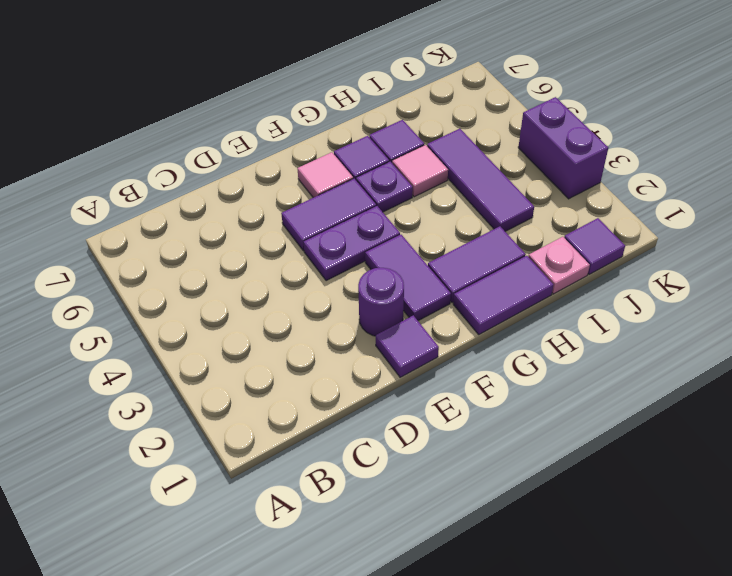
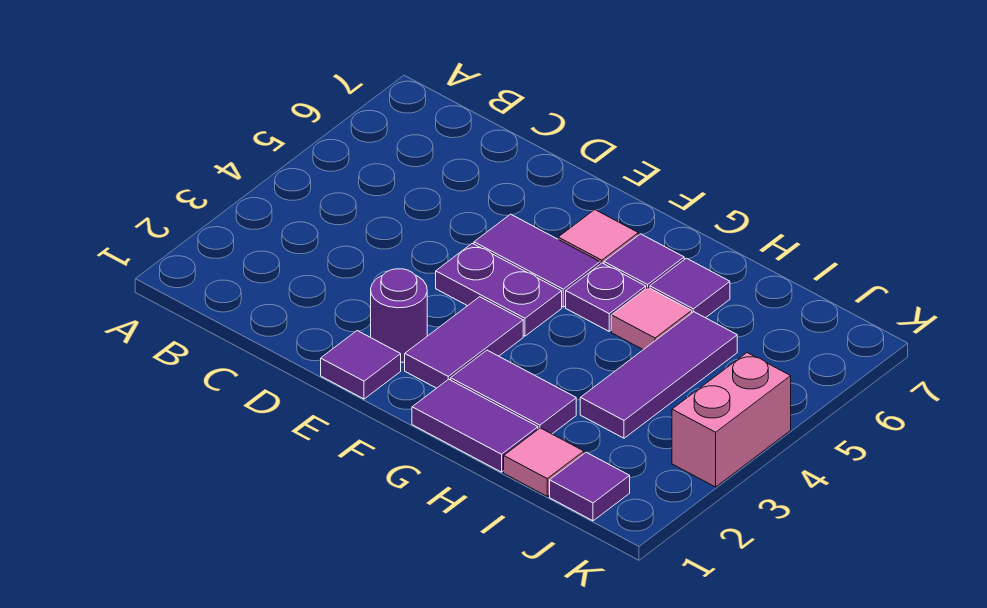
pink 1x1 plate [528,237,590,294] -> pink 1x1 tile [504,428,584,496]
purple 1x2 brick [518,97,608,199] -> pink 1x2 brick [672,353,791,487]

